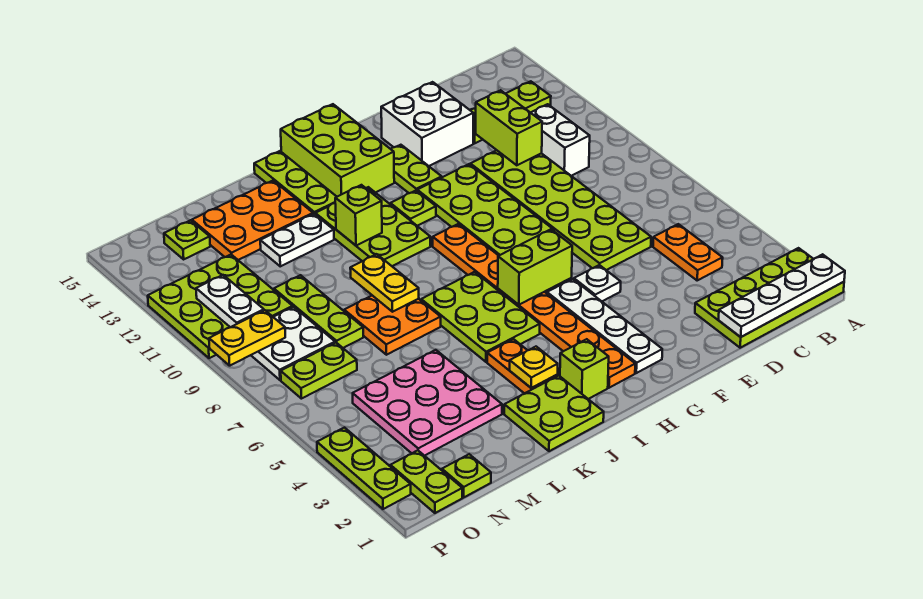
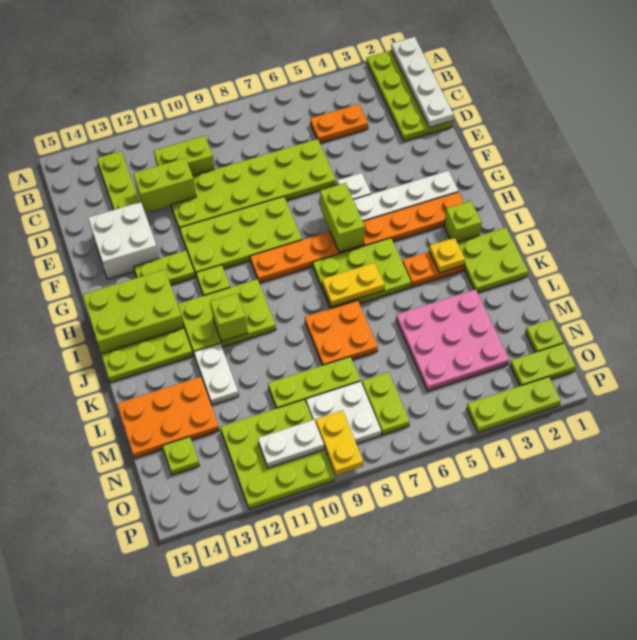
white 1x2 brick [531,104,590,176] -> lime 1x2 brick [154,136,215,176]
yellow 1x2 plate [350,254,419,312] -> yellow 1x2 plate moved to [322,263,385,307]
orange 2x3 plate [192,181,313,260] -> orange 2x3 plate turned to [117,377,219,458]

